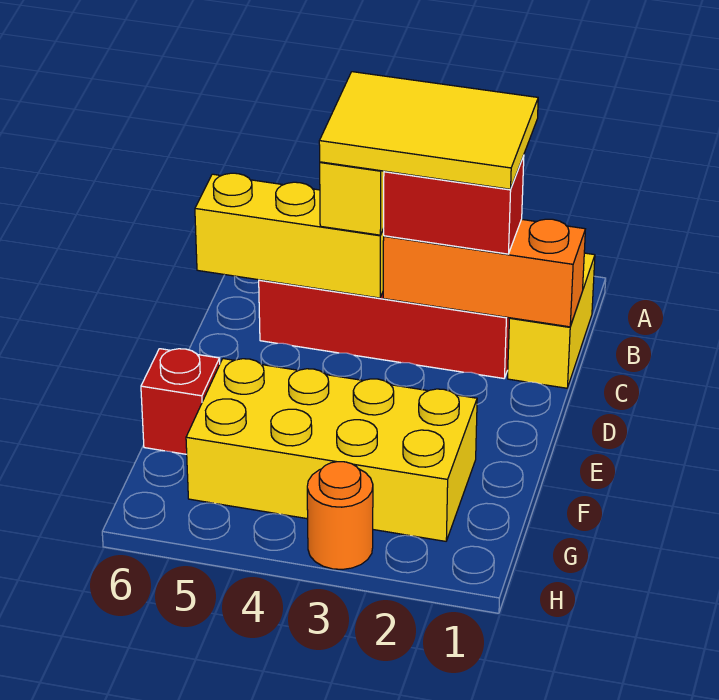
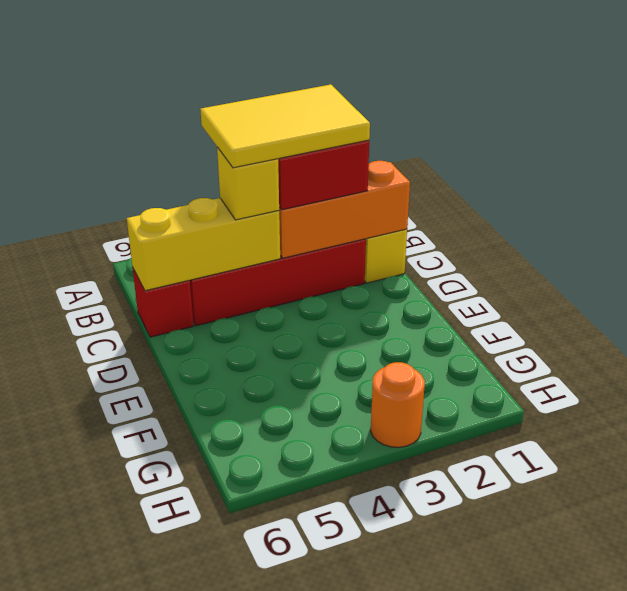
yellow 2x4 brick [186,359,477,541] -> none
red 1x1 brick [141,349,220,454] -> red 1x1 brick moved to [133,269,194,337]

